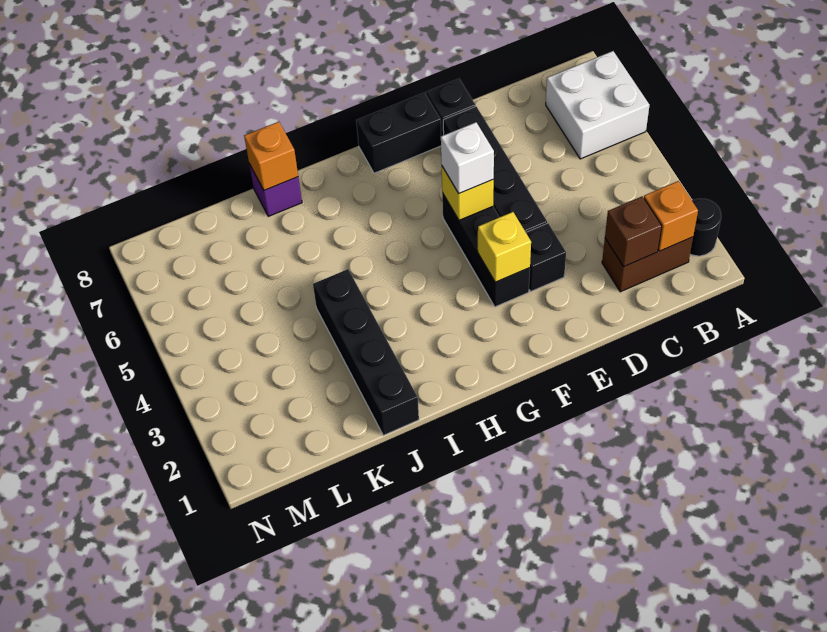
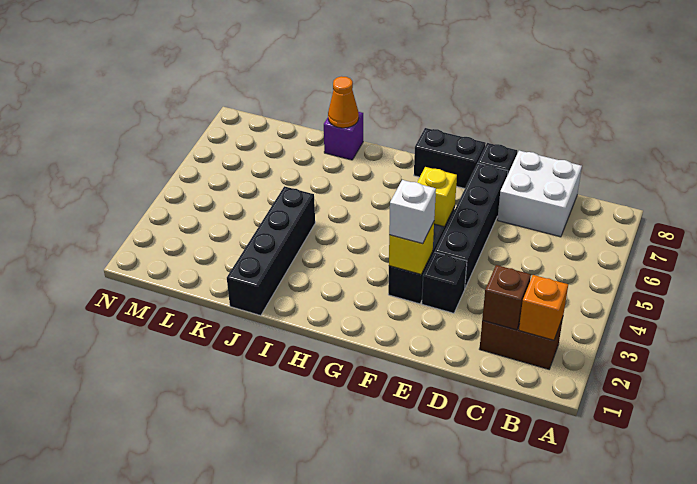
black 1x1 round brick [690,199,721,256] -> none
white 2x2 brick [546,51,650,159] -> white 2x2 brick moved to [497,151,582,237]
white 1x1 brick [441,122,494,193] -> white 1x1 brick moved to [389,180,436,244]
orange 1x1 brick [244,122,298,190] -> orange 1x1 cone [328,76,359,128]

